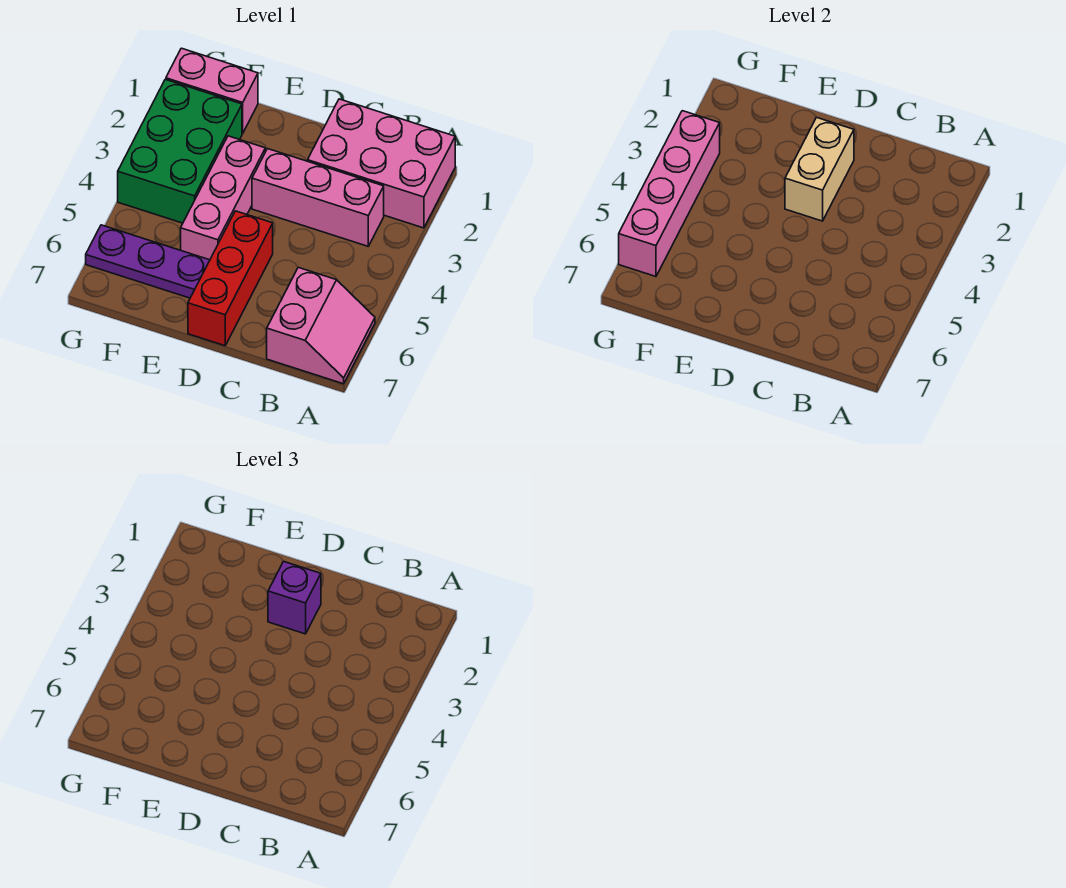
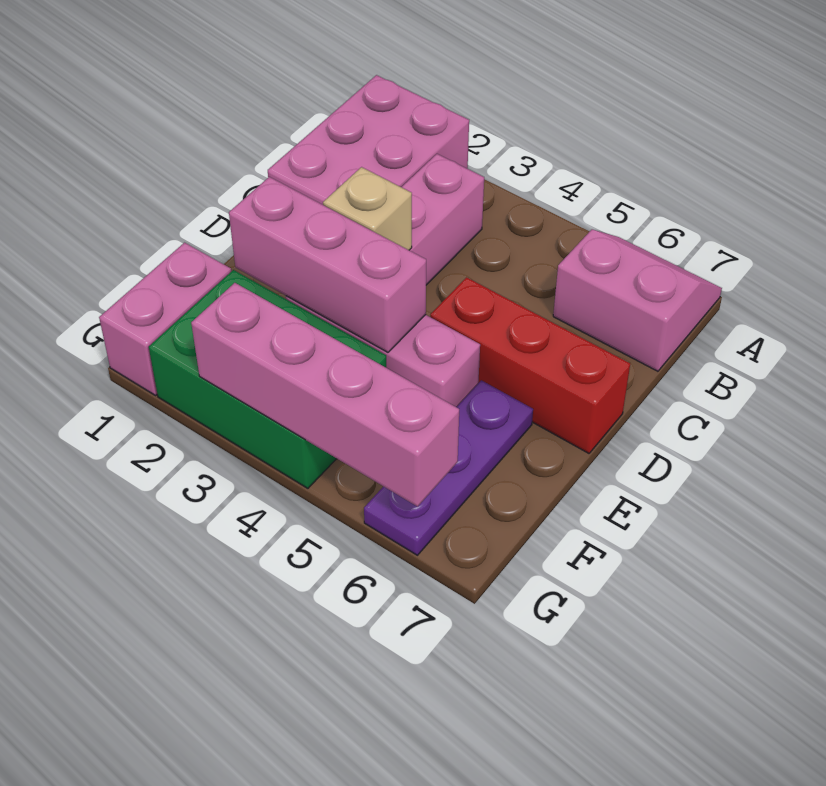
tan 1x2 brick [785,118,854,221] -> tan 1x1 brick [323,167,412,250]
purple 1x1 brick [268,562,321,634] -> none
none -> pink 1x3 brick [229,177,426,352]

